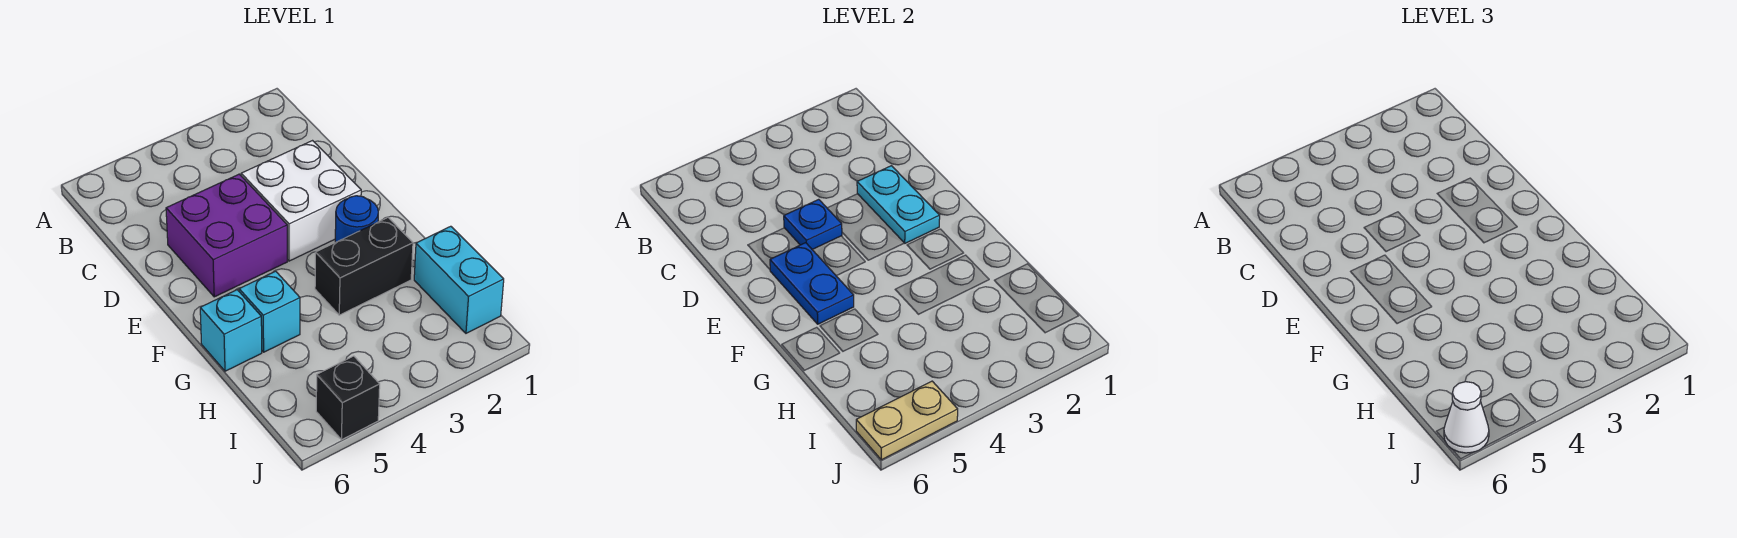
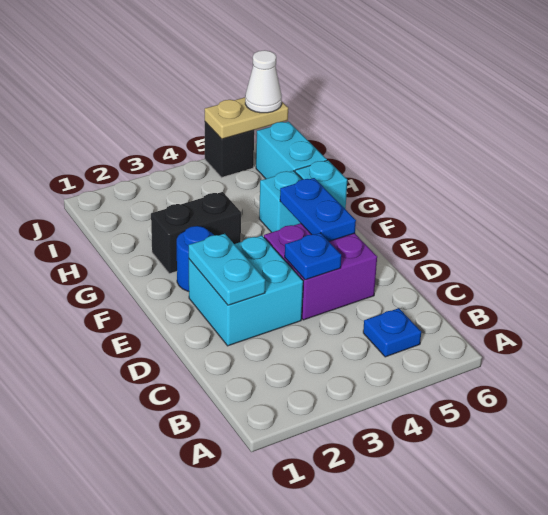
none -> blue 1x1 plate [363,308,421,357]
white 2x2 brick [241,141,361,261] -> cyan 2x2 brick [189,236,303,346]
cyan 1x2 brick [414,226,504,333] -> cyan 1x2 brick moved to [256,122,327,179]

